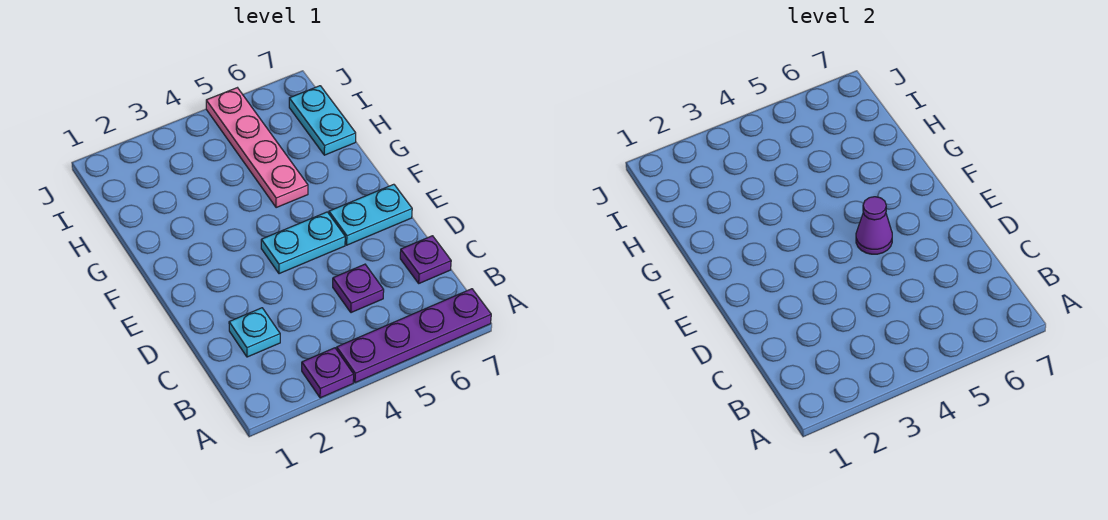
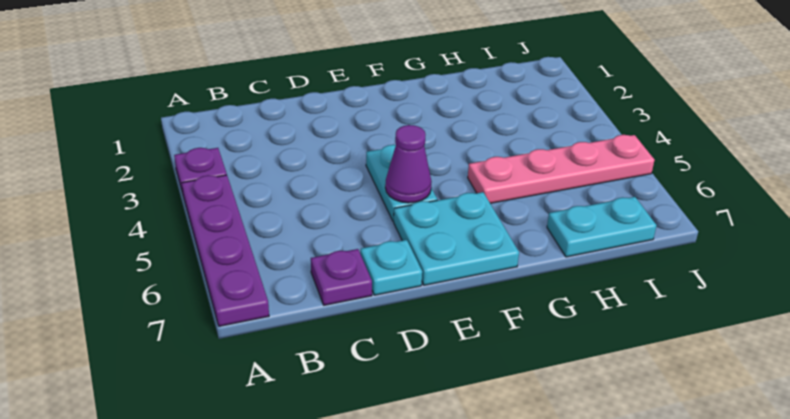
cyan 1x1 plate [229,308,280,357] -> cyan 1x1 plate moved to [360,240,422,295]
purple 1x1 plate [333,264,384,313] -> none
cyan 1x2 plate [329,184,412,245] -> cyan 2x2 plate [394,192,519,285]

